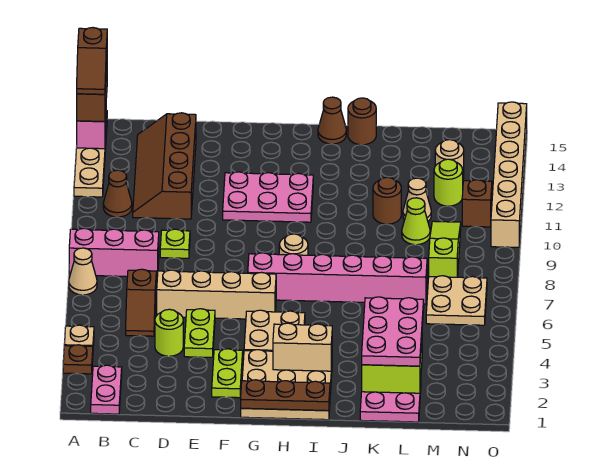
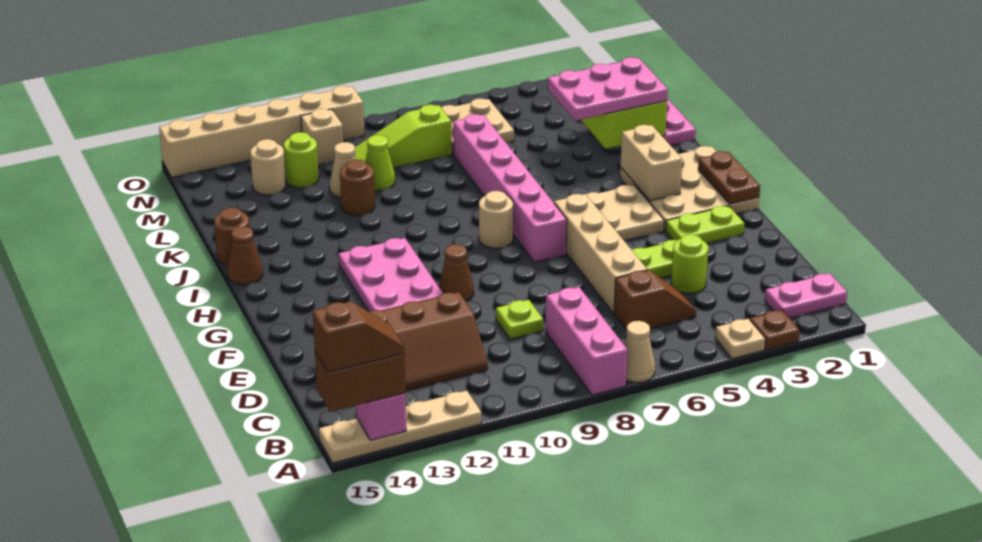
brown 1x1 cone [103,170,132,217] -> brown 1x1 cone moved to [439,244,474,301]
brown 1x3 plate [241,380,330,411] -> brown 1x2 plate [698,151,760,204]
brown 1x1 brick [462,180,492,227] -> tan 1x1 brick [301,109,343,165]

